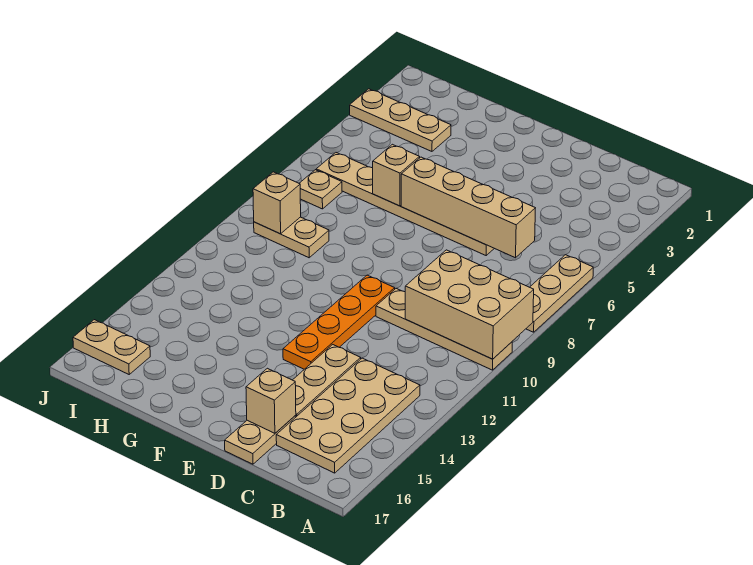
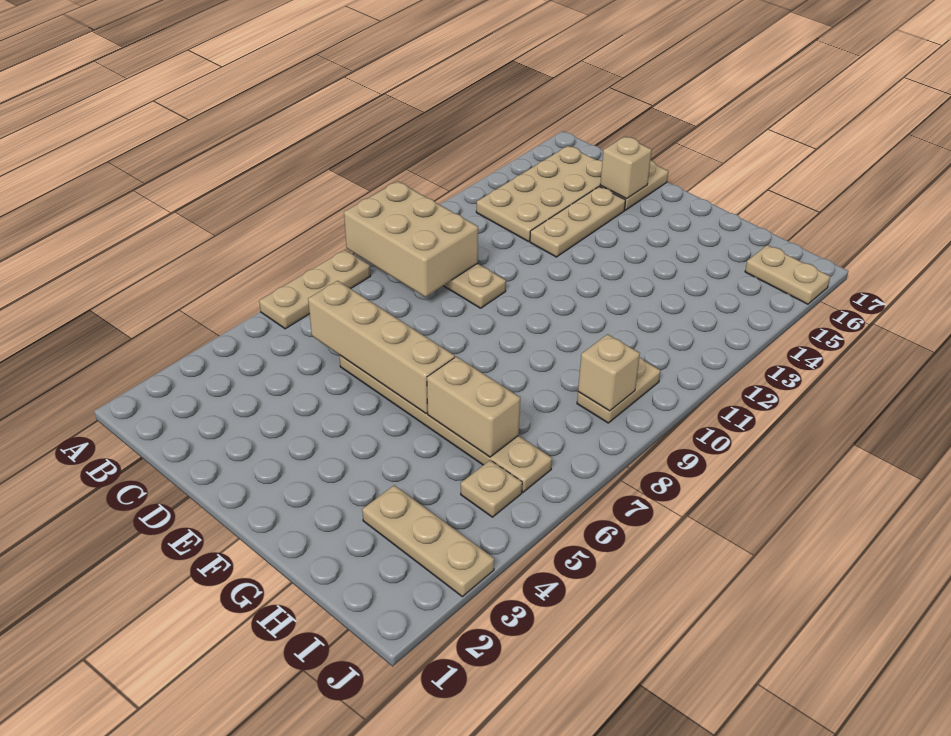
orange 1x4 plate [283,275,395,369] -> none
tan 1x1 brick [373,144,420,206] -> tan 1x2 brick [427,357,520,457]
tan 1x2 plate [254,217,329,258] -> tan 1x2 plate turned to [577,357,661,423]
tan 1x1 plate [299,170,342,209] -> tan 1x1 plate moved to [461,460,522,517]

